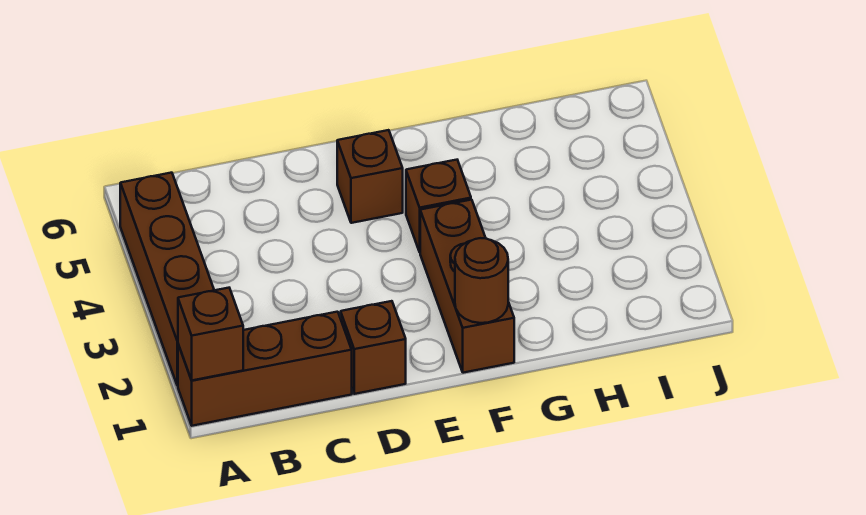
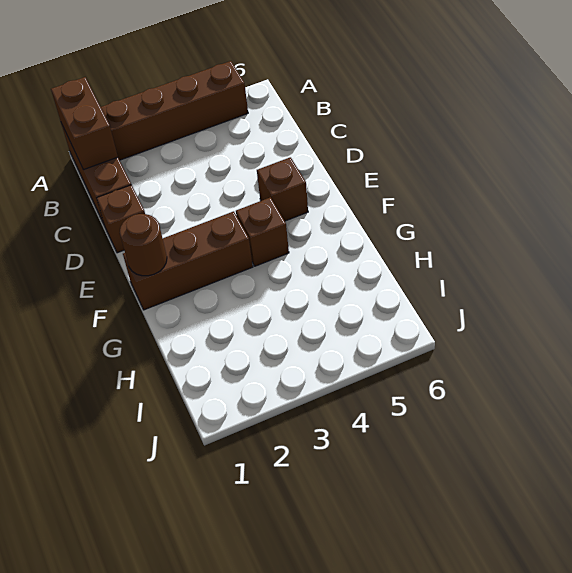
brown 1x1 brick [178,288,243,380] -> brown 1x2 brick [51,77,118,170]

